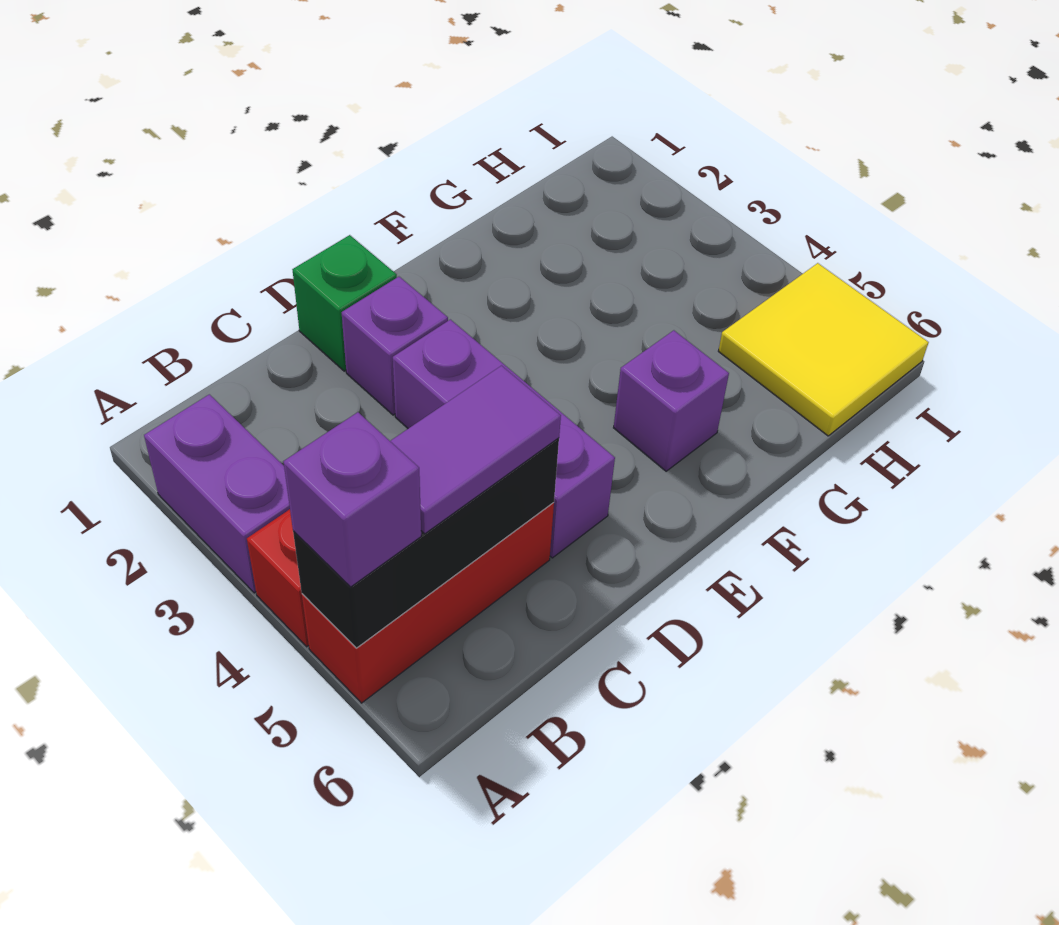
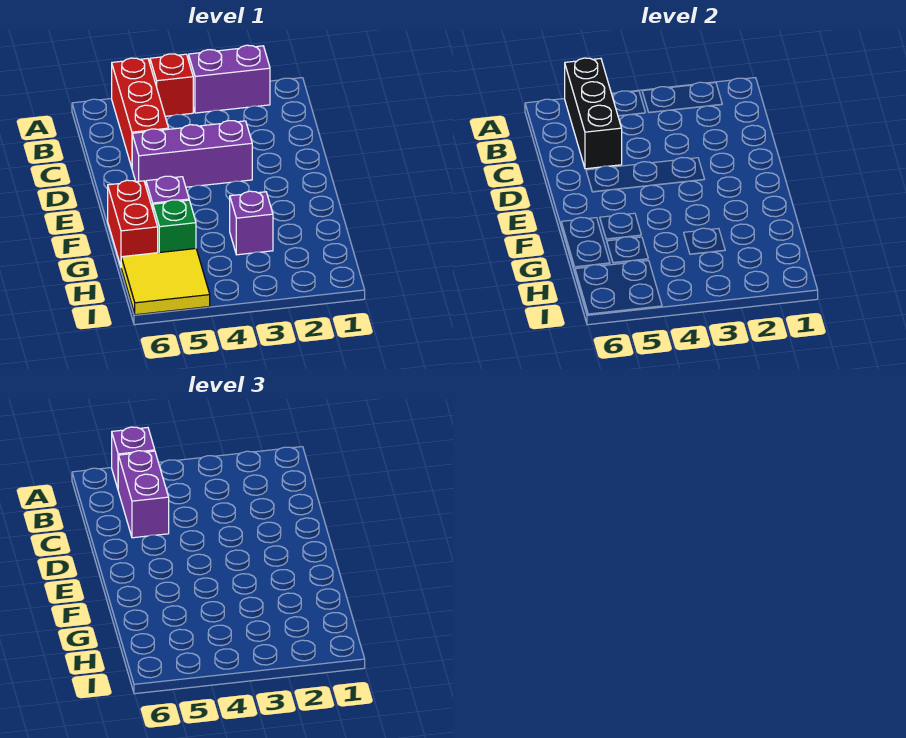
purple 1x2 tile [390,366,561,534] -> purple 1x2 brick [118,451,169,538]
green 1x1 brick [292,235,397,371] -> green 1x1 brick moved to [153,200,196,253]
purple 1x1 brick [342,277,448,415] -> purple 1x1 brick moved to [230,191,273,255]
none -> red 1x2 brick [108,180,158,266]

